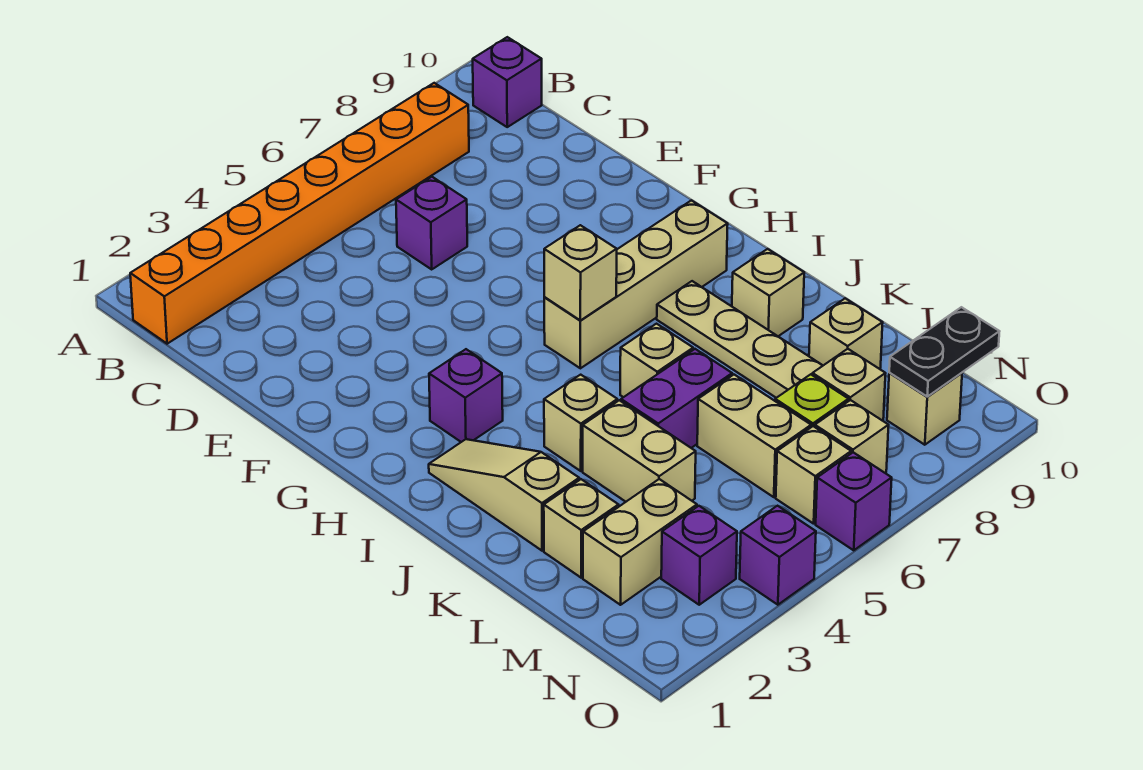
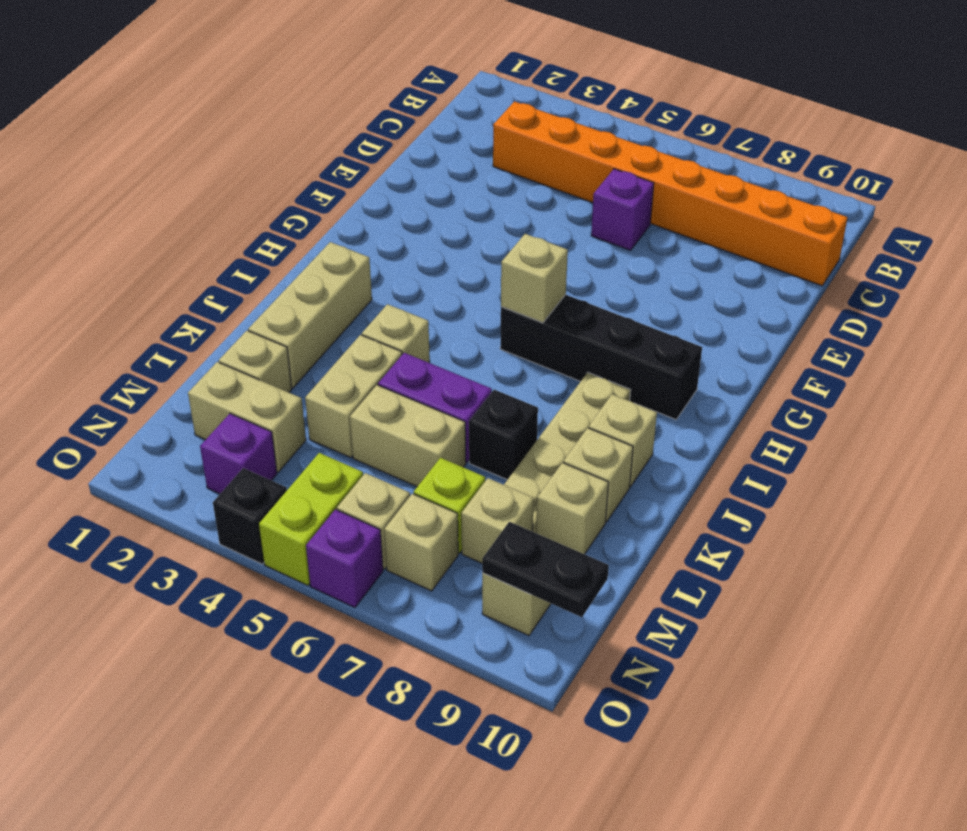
orange 1x8 brick [130,83,469,344] -> orange 1x8 brick moved to [493,101,848,286]
purple 1x1 brick [473,37,542,127] -> none
purple 1x1 brick [429,349,503,442] -> none
tan 1x4 brick [544,200,728,368] -> black 1x4 brick [500,295,702,420]
tan 1x3 slope [429,439,579,551] -> tan 1x3 brick [248,242,372,388]
tan 1x1 brick [620,324,693,397] -> tan 1x1 brick moved to [563,428,633,522]
none -> black 1x1 brick [469,390,538,480]
tan 1x2 brick [697,375,811,497] -> tan 1x2 brick turned to [350,385,466,487]
none -> lime 1x2 brick [259,453,363,585]
purple 1x1 brick [740,506,816,605] -> black 1x1 brick [213,468,287,564]

